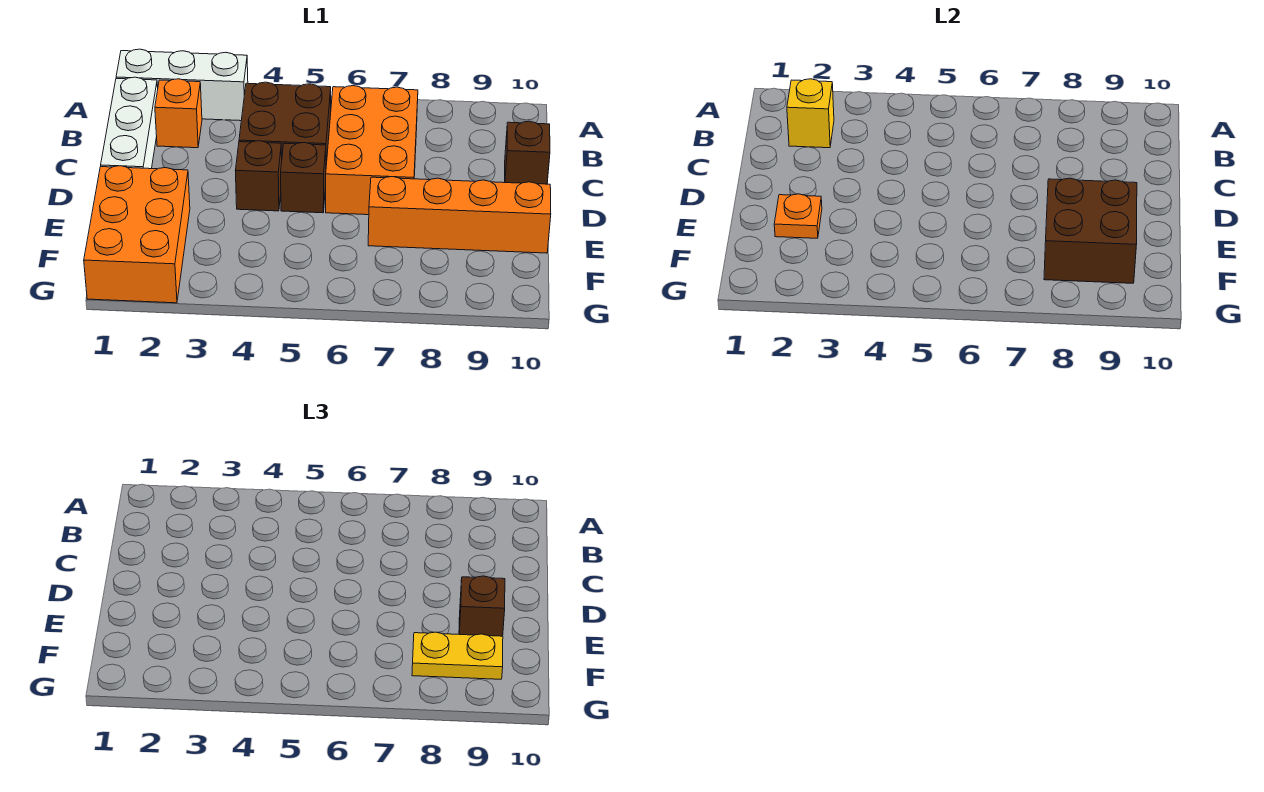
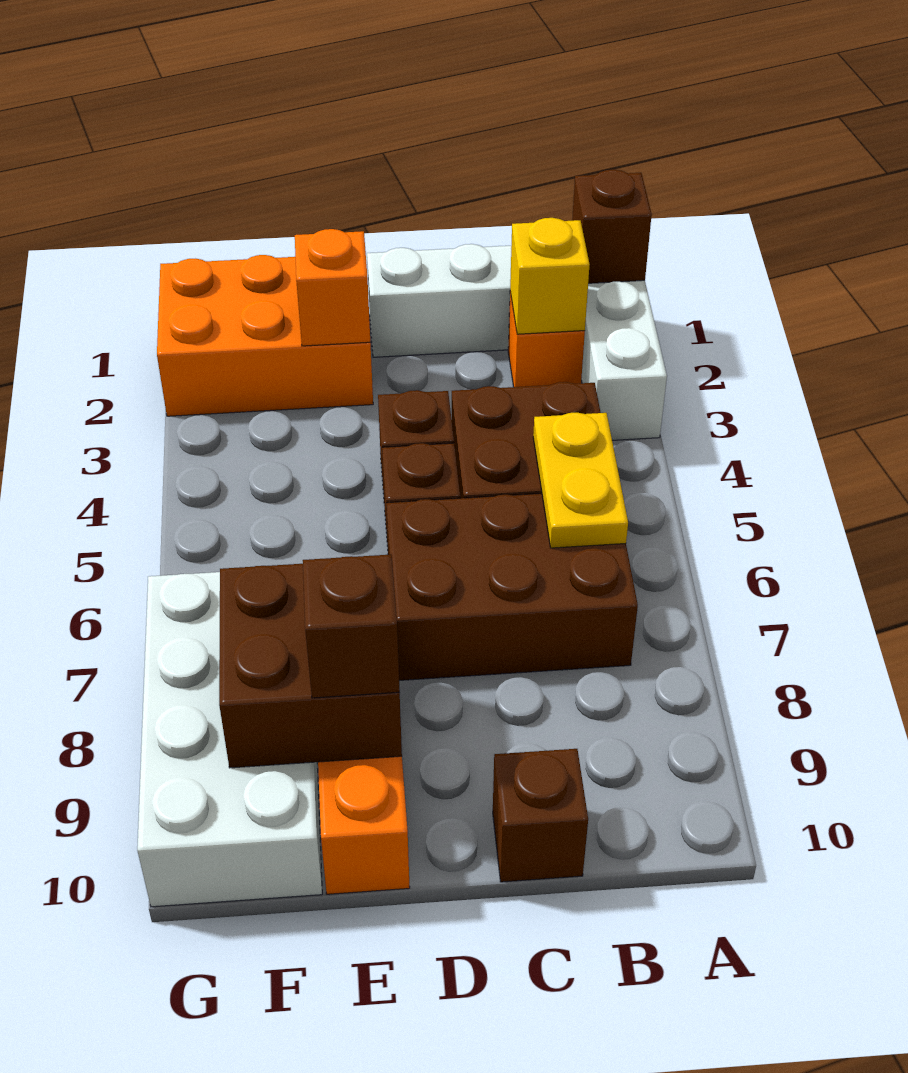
none -> brown 1x1 brick [572,170,652,283]
orange 2x3 brick [326,86,418,215] -> brown 2x3 brick [386,493,638,680]
orange 1x1 plate [774,194,822,238] -> orange 1x1 brick [295,229,370,346]
none -> white 2x4 brick [137,572,322,907]
yellow 1x2 plate [412,632,503,679] -> yellow 1x2 plate moved to [533,413,628,548]

